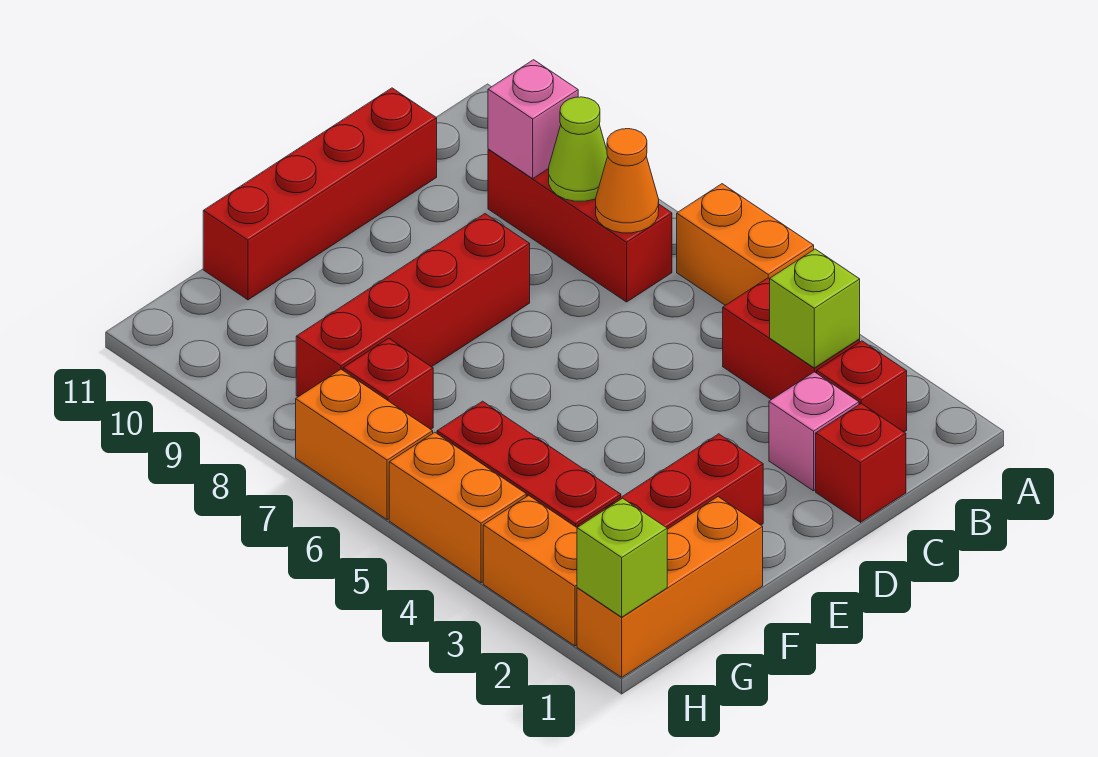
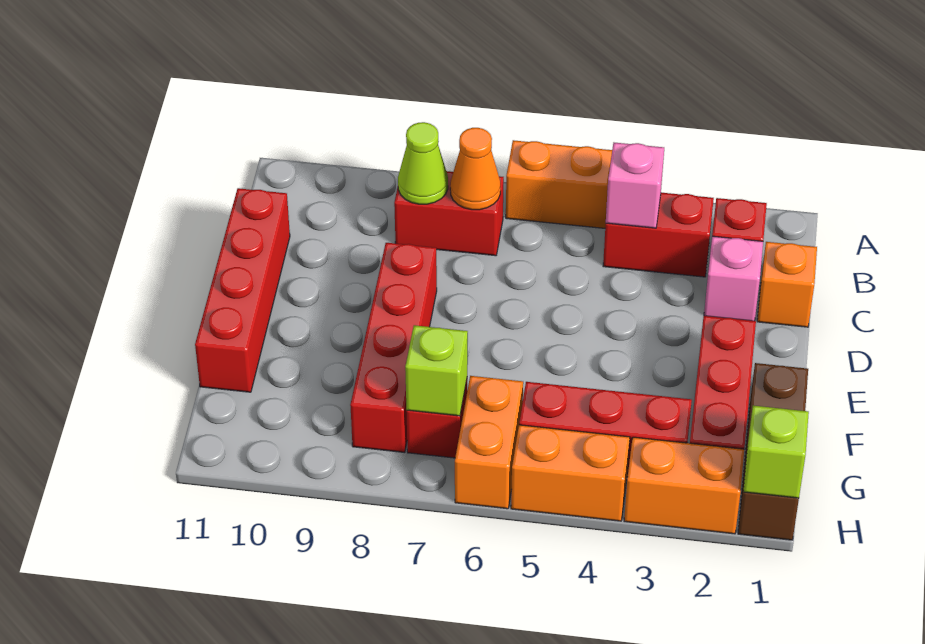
lime 1x1 brick [770,249,860,368] -> lime 1x1 brick moved to [405,325,468,416]
red 1x3 brick [488,149,672,302] -> red 1x2 brick [394,171,504,256]
pink 1x1 brick [488,60,578,178] -> pink 1x1 brick moved to [606,143,664,228]
red 1x1 brick [816,404,906,522] -> orange 1x1 brick [757,242,817,327]
orange 1x3 brick [577,497,763,677] -> brown 1x3 brick [738,363,808,540]
orange 1x2 brick [296,369,433,520] -> orange 1x2 brick turned to [455,376,523,509]

